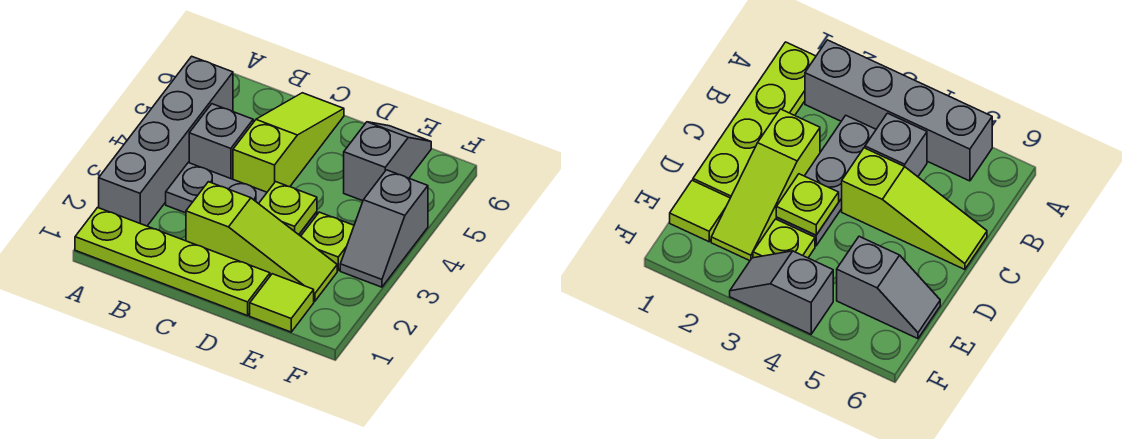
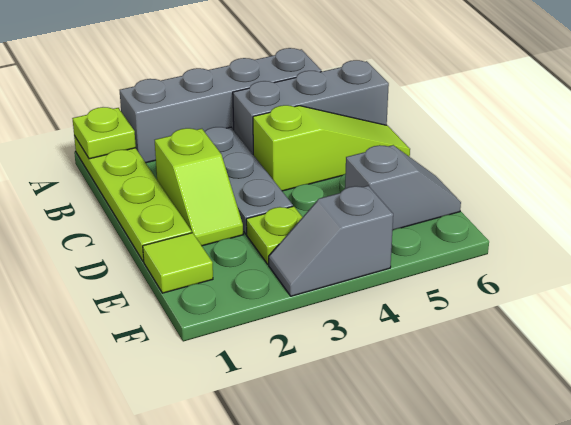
grey 1x1 brick [189,104,253,179] -> grey 1x3 brick [233,60,389,154]
lime 1x3 slope [186,182,337,301] -> lime 1x2 slope [155,128,243,246]
lime 1x1 plate [259,182,317,235] -> lime 1x1 plate moved to [72,107,136,159]

